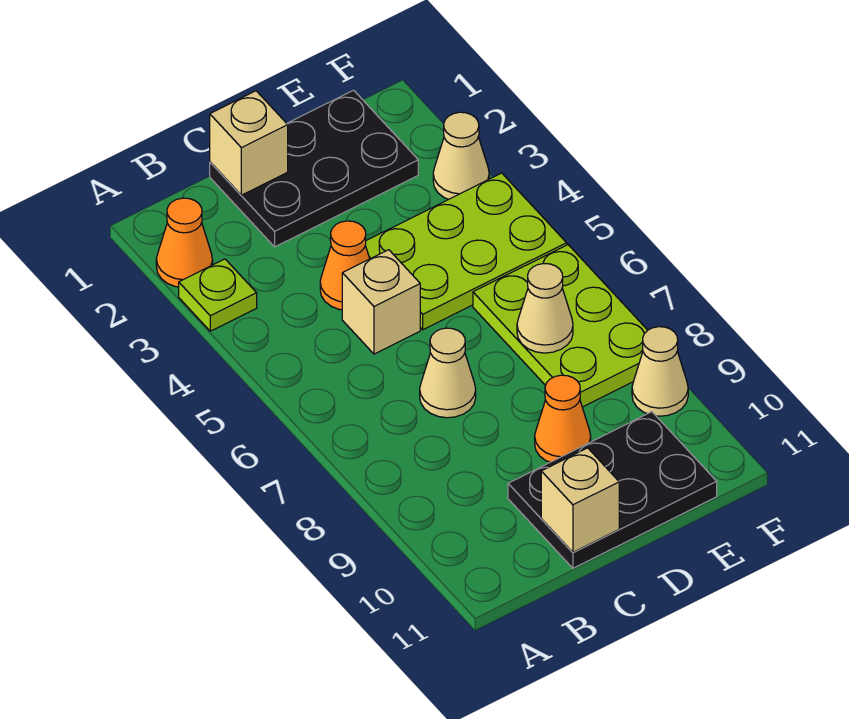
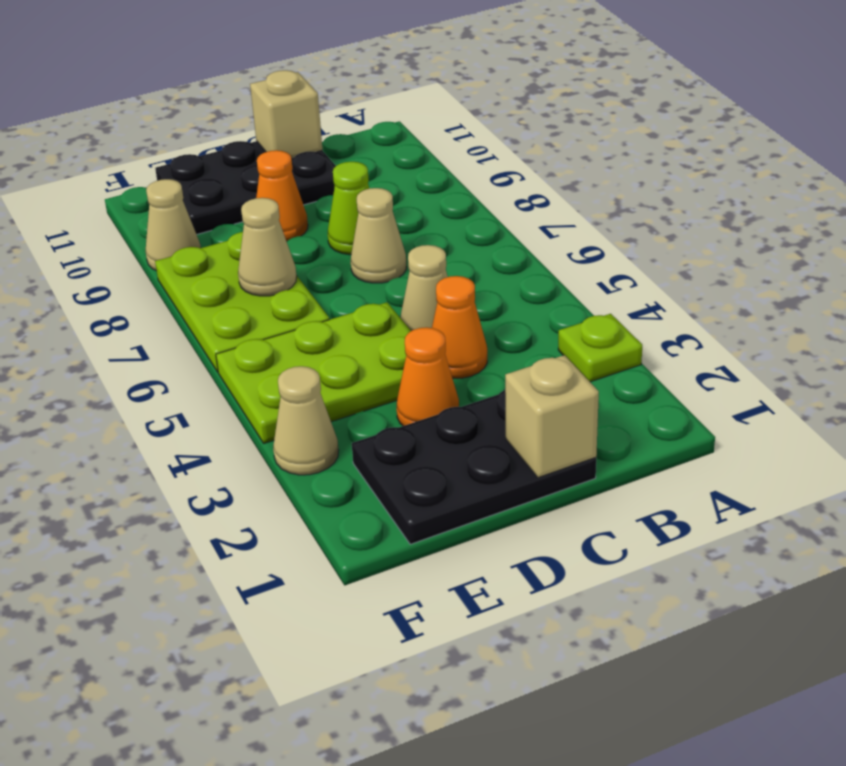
orange 1x1 cone [156,198,213,287] -> orange 1x1 cone moved to [397,327,459,426]
tan 1x1 brick [342,250,420,354] -> tan 1x1 cone [401,245,448,331]
none -> lime 1x1 cone [328,162,369,255]

